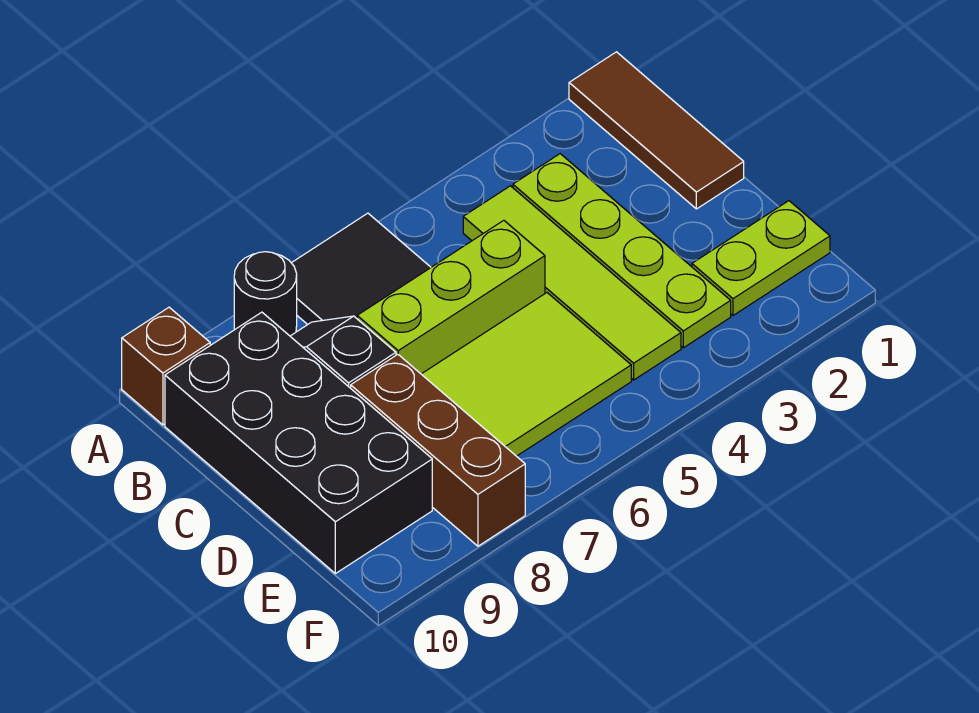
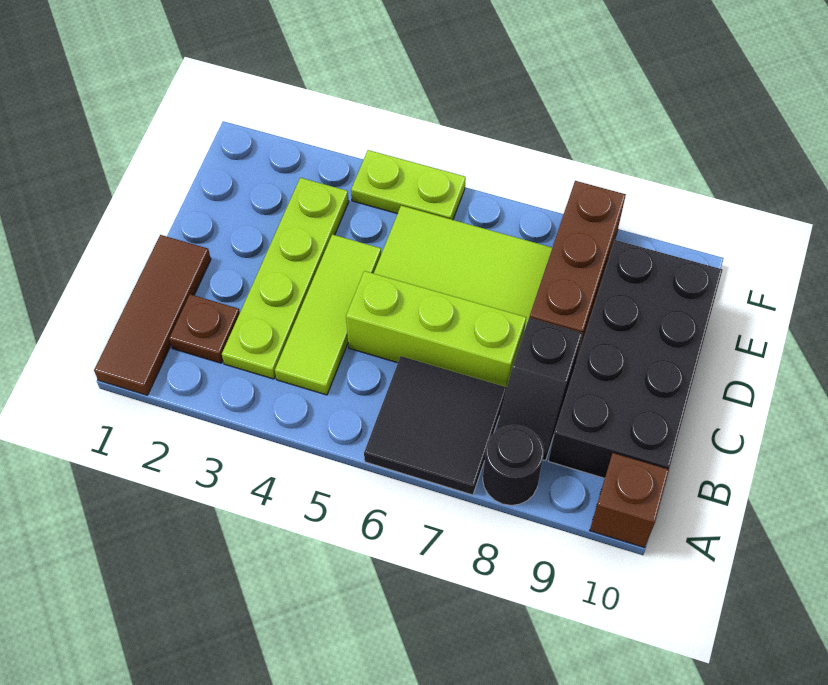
none -> brown 1x1 plate [169,294,240,363]
lime 1x4 tile [463,186,681,380] -> lime 1x3 tile [275,235,381,395]
lime 1x2 plate [692,201,830,315] -> lime 1x2 plate moved to [351,150,466,220]

